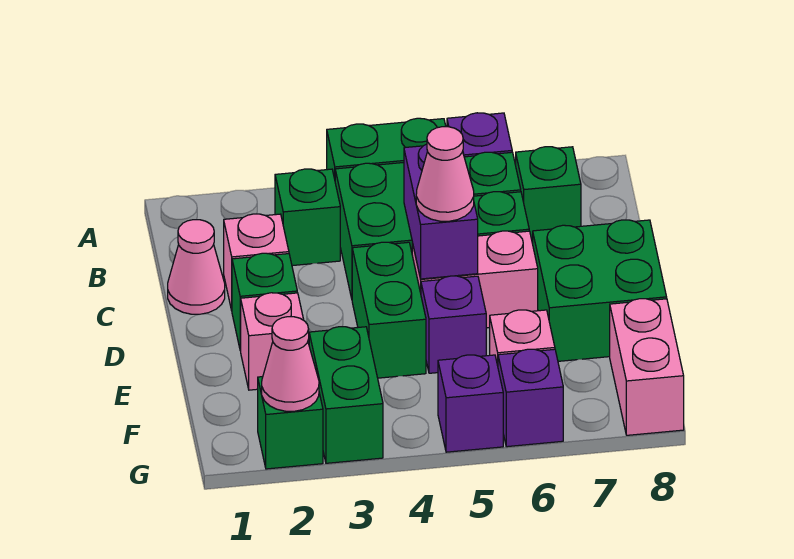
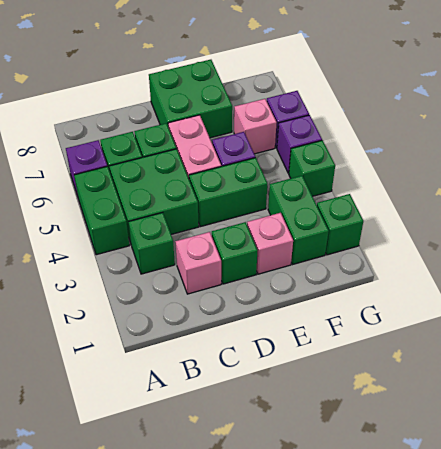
green 1x1 brick [516,147,581,243] -> green 1x1 brick moved to [289,140,335,196]
pink 1x1 cone [168,220,225,314] -> none
purple 1x2 brick [404,144,478,279] -> none
pink 1x1 cone [416,127,474,221] -> none
green 1x2 brick [309,327,383,463] -> green 1x2 brick turned to [268,176,329,264]
pink 1x2 brick [610,299,684,435] -> none
pink 1x1 cone [262,317,319,411] -> none

